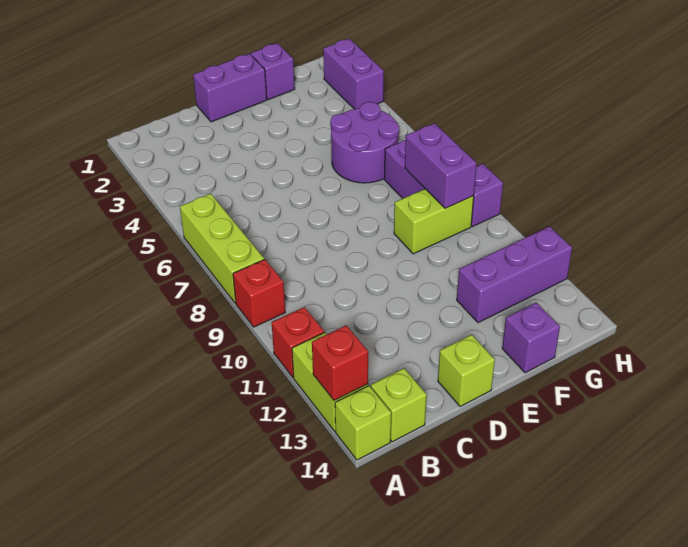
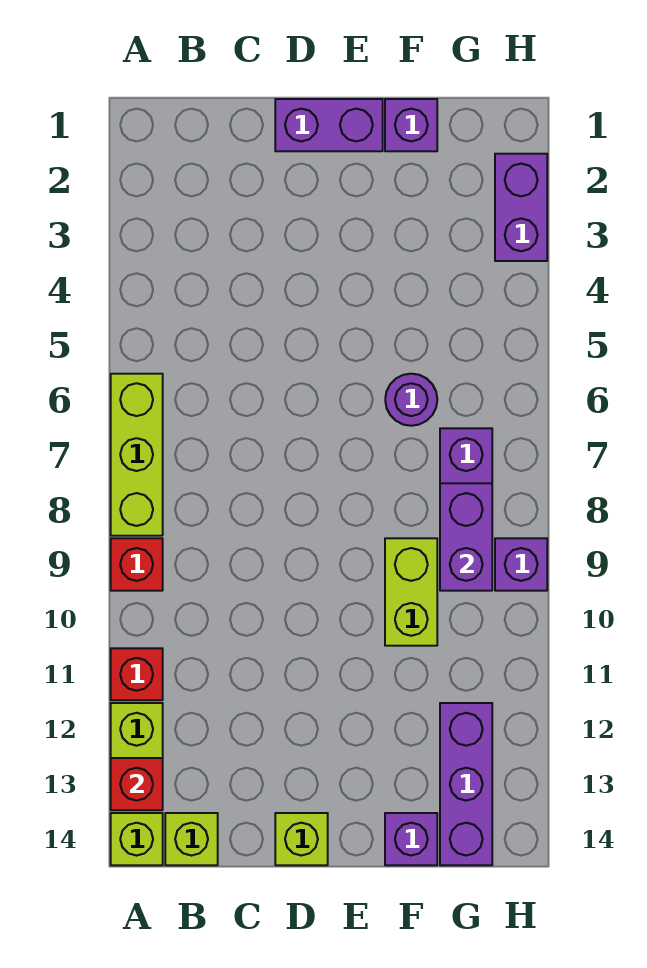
purple 2x2 round brick [330,102,399,183] -> purple 1x1 round brick [385,374,437,426]
lime 1x2 brick [394,189,474,254] -> lime 1x2 brick turned to [385,538,437,646]
purple 1x3 brick [457,226,572,323] -> purple 1x3 brick turned to [440,703,492,865]

